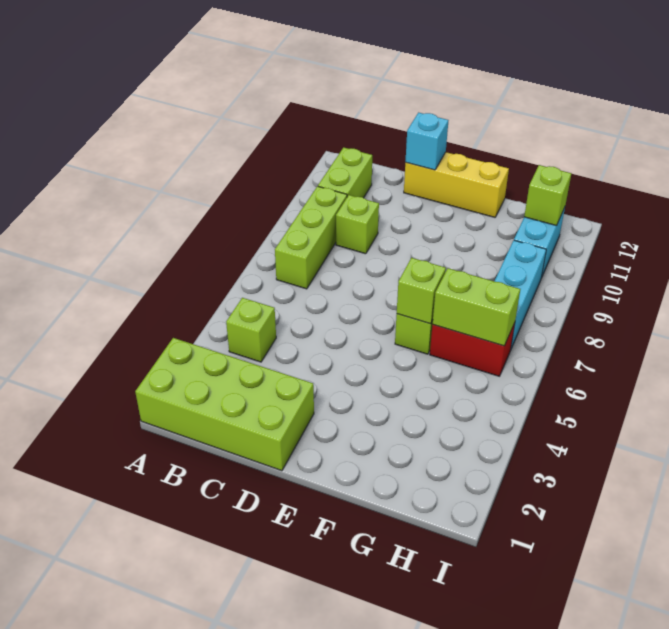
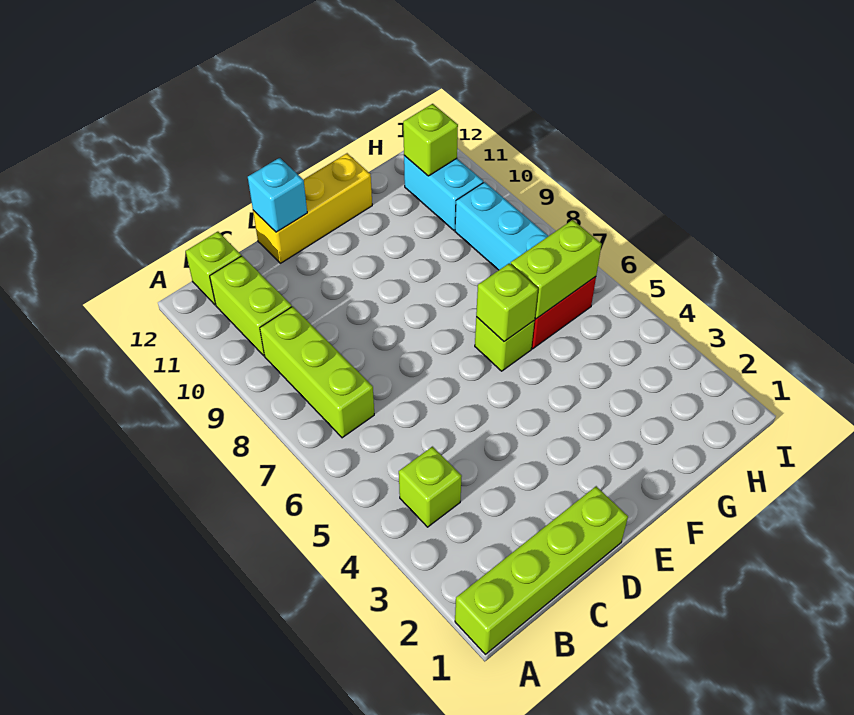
lime 2x4 brick [135,338,314,471] -> lime 1x4 brick [455,486,628,654]
lime 1x1 brick [336,195,379,254] -> lime 1x1 brick moved to [186,232,241,305]

